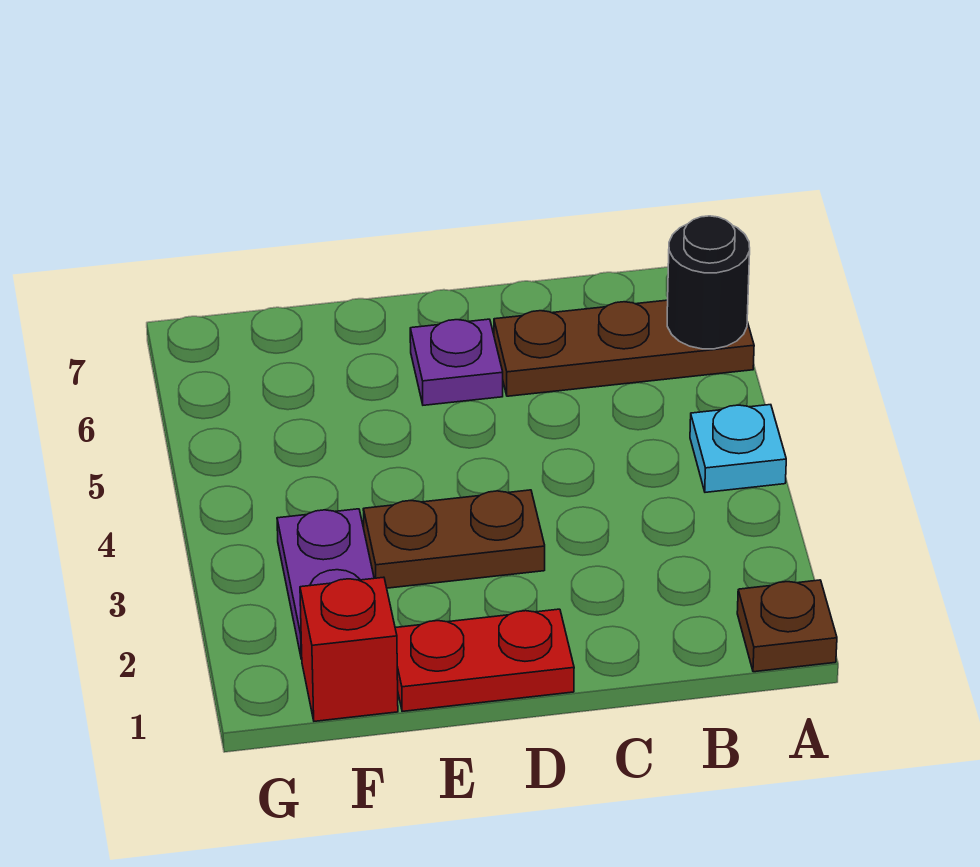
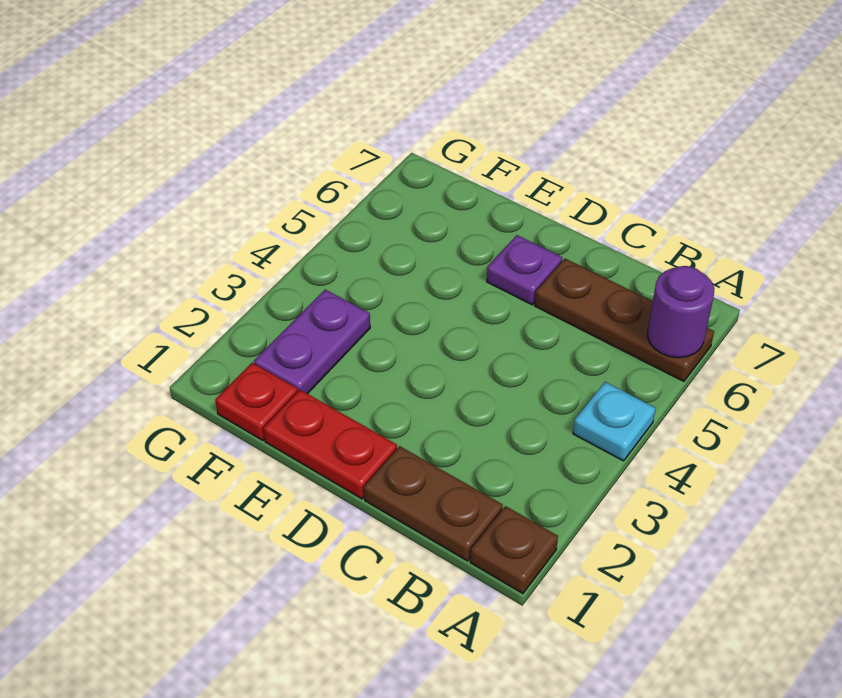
black 1x1 round brick [667,216,750,349] -> purple 1x1 round brick [648,266,714,358]
brown 1x2 plate [363,490,545,588] -> brown 1x2 plate moved to [364,446,503,561]
red 1x1 brick [300,577,398,721] -> red 1x1 plate [215,363,298,440]

